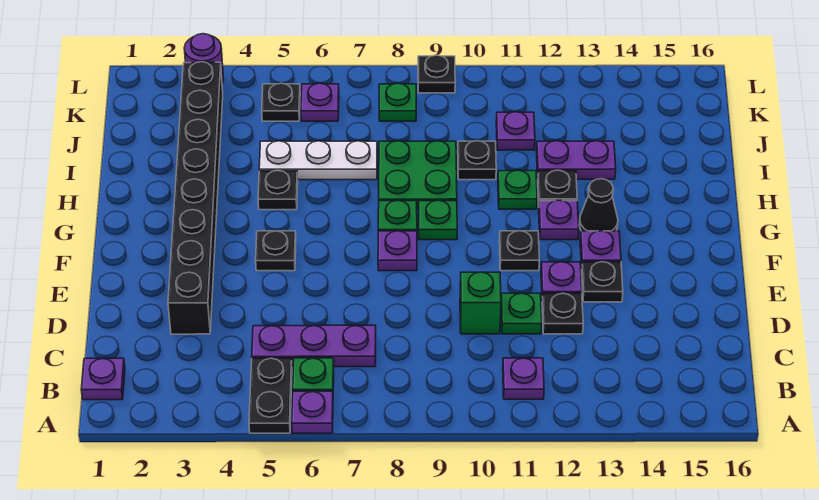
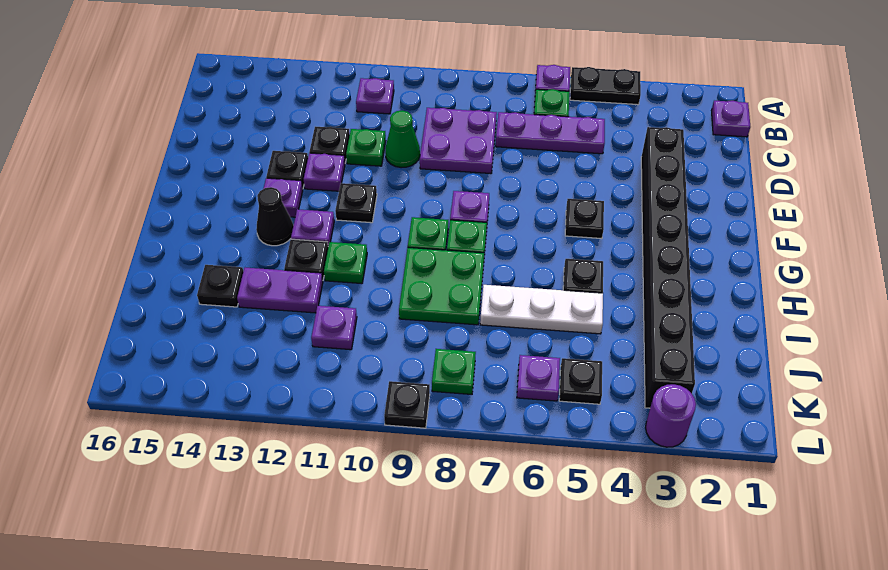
black 1x2 plate [249,358,292,433] -> black 1x2 plate turned to [570,67,641,105]
none -> purple 2x2 plate [420,108,497,174]
green 1x1 brick [460,272,501,334] -> green 1x1 cone [385,110,420,168]
black 1x1 plate [458,141,496,180] -> black 1x1 plate moved to [197,265,243,307]

